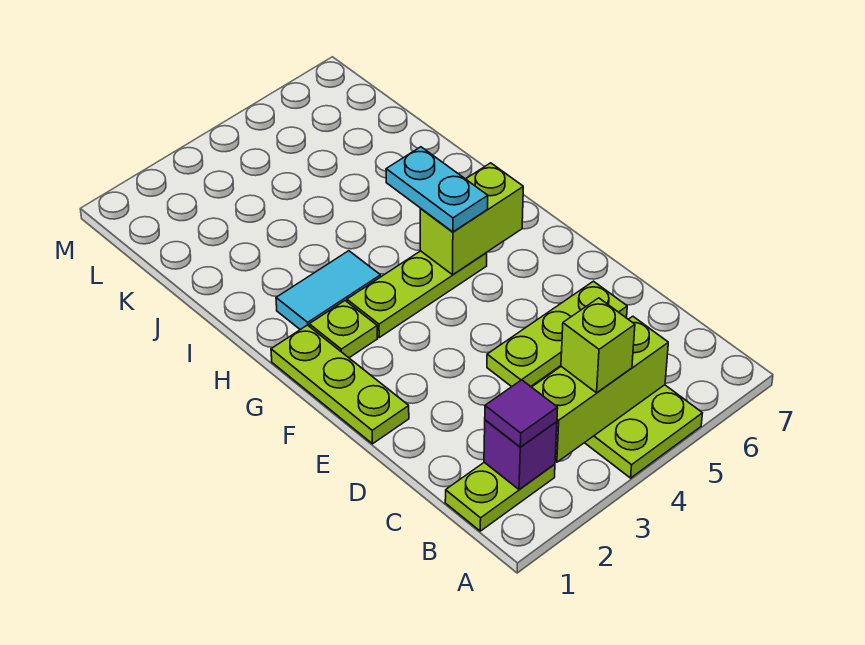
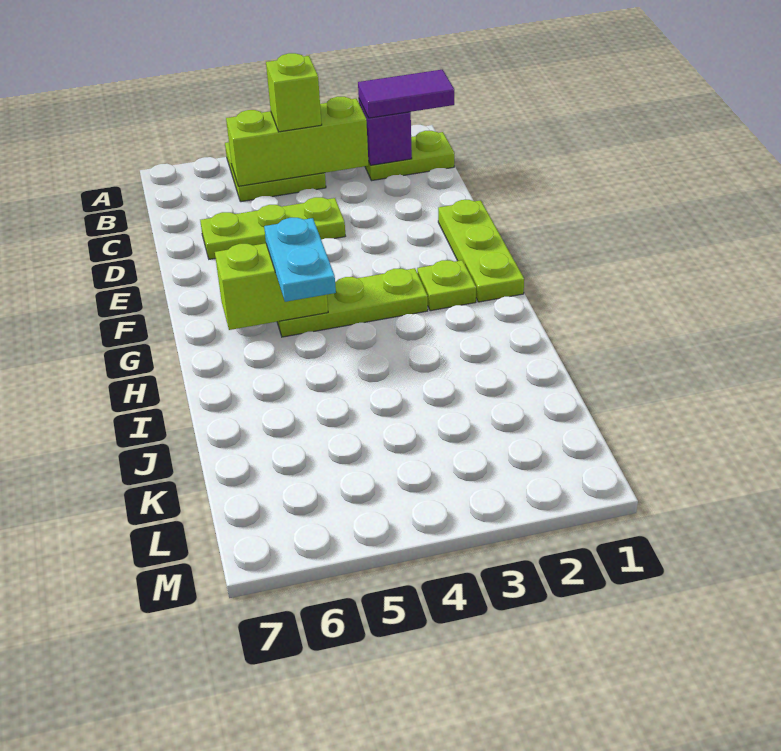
purple 1x1 tile [485,380,558,447] -> purple 1x2 tile [358,70,454,118]
cyan 1x2 tile [276,251,381,330] -> none

